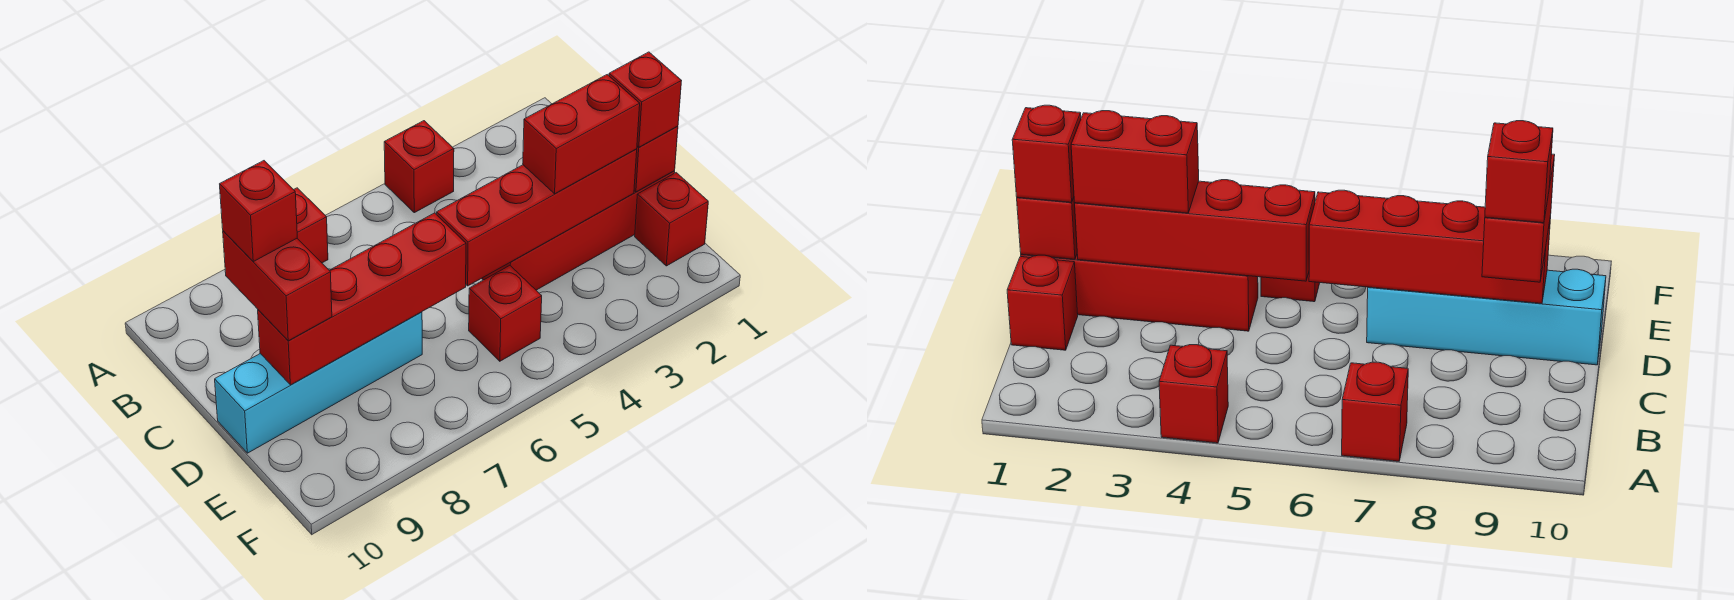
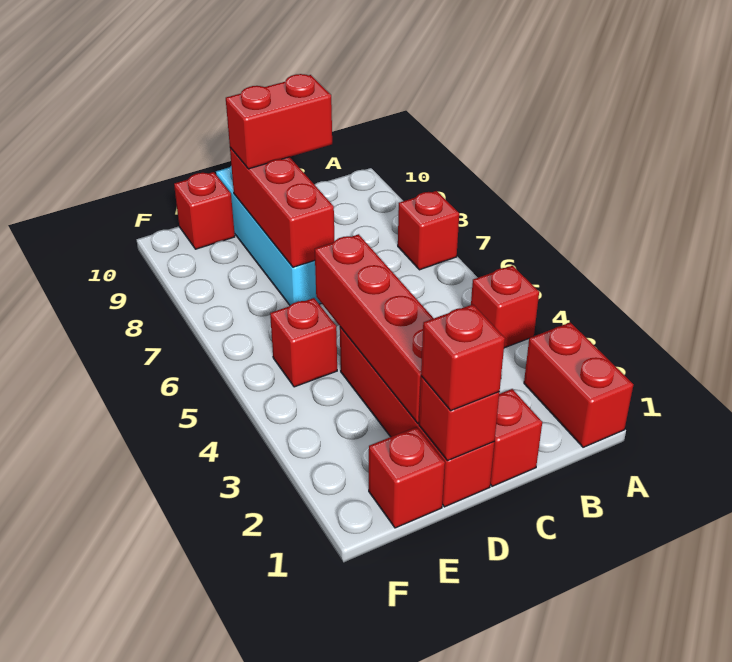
red 1x1 brick [220,161,297,262] -> red 1x1 brick moved to [174,172,235,249]
red 1x2 brick [523,75,640,194] -> red 1x2 brick moved to [524,322,633,447]
red 1x4 brick [258,213,466,385] -> red 1x3 brick [230,148,334,267]

